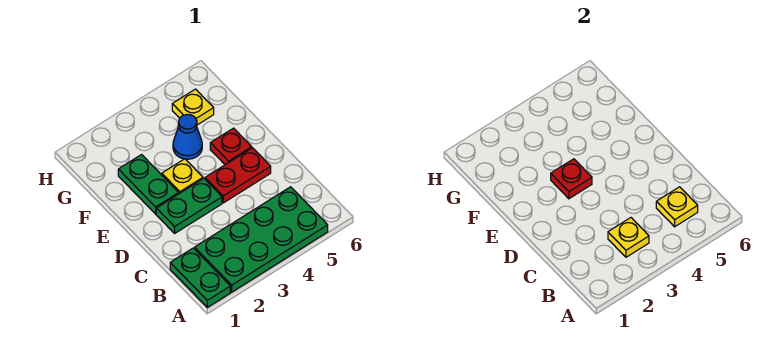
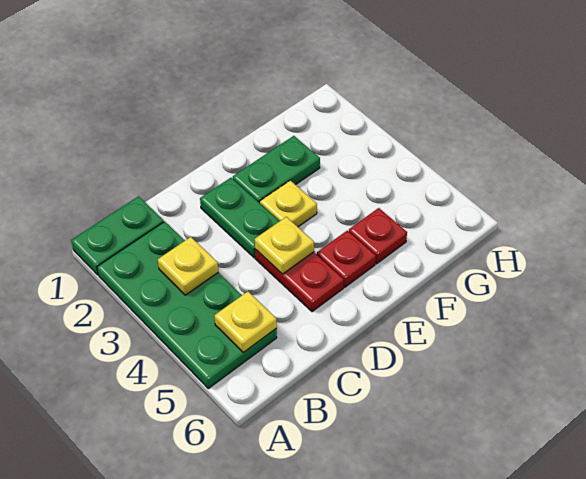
red 1x1 plate [551,159,592,199] -> red 1x1 plate moved to [349,208,407,264]
blue 1x1 cone [173,114,202,159] -> none
yellow 1x1 plate [172,89,214,125] -> yellow 1x1 plate moved to [255,217,314,274]

